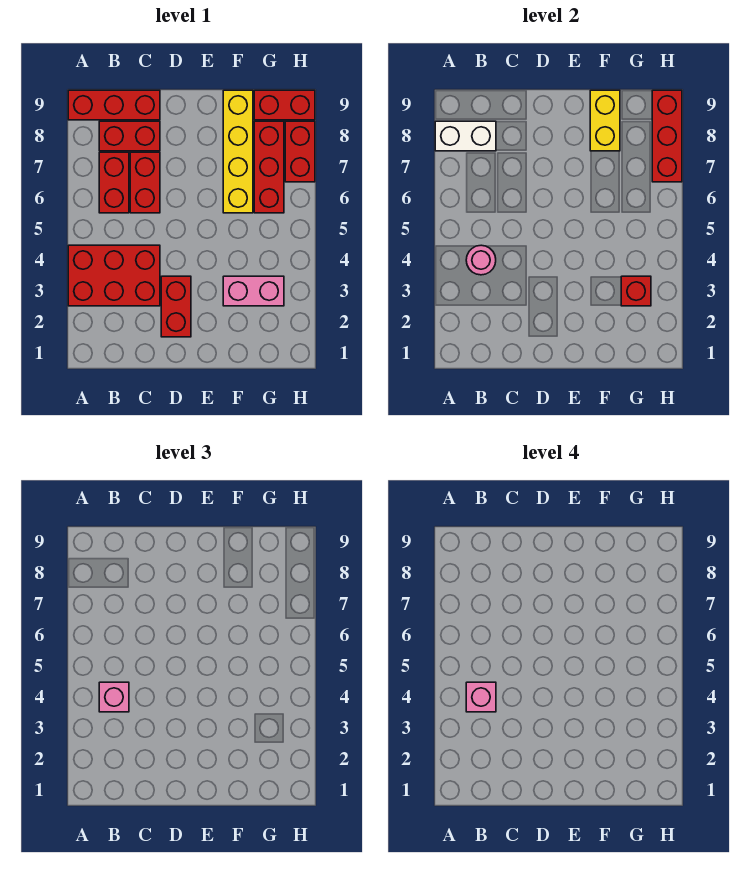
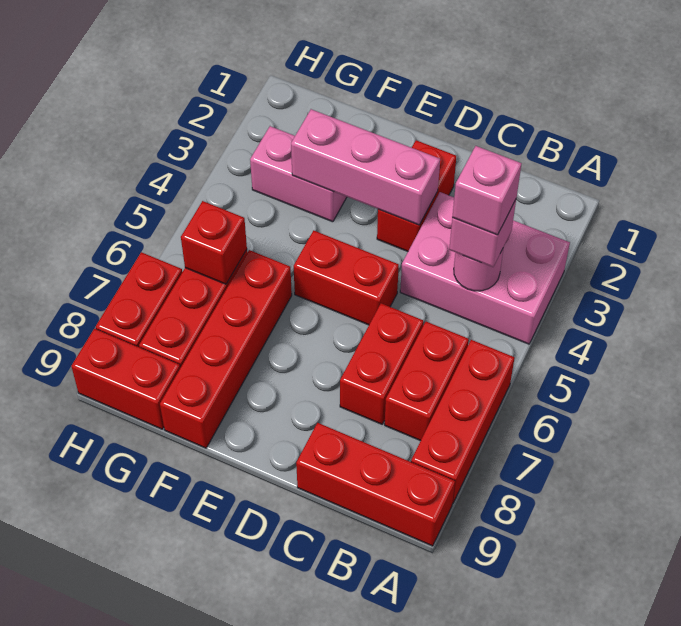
red 2x3 brick [68,245,160,306] -> pink 2x3 brick [400,192,570,344]
white 1x2 brick [435,121,496,151] -> none
red 1x2 brick [99,121,160,151] -> red 1x2 brick moved to [294,230,399,325]
none -> pink 1x3 brick [291,109,440,225]
yellow 1x4 brick [223,90,253,213] -> red 1x4 brick [160,250,292,448]
yellow 1x2 brick [590,90,620,151] -> none
red 1x1 brick [621,276,651,306] -> red 1x1 brick moved to [181,201,247,284]
red 1x3 brick [652,90,682,182] -> red 1x3 brick moved to [411,340,515,504]

